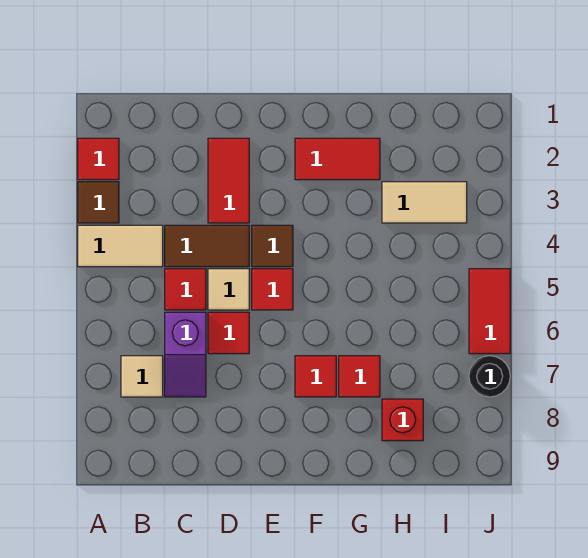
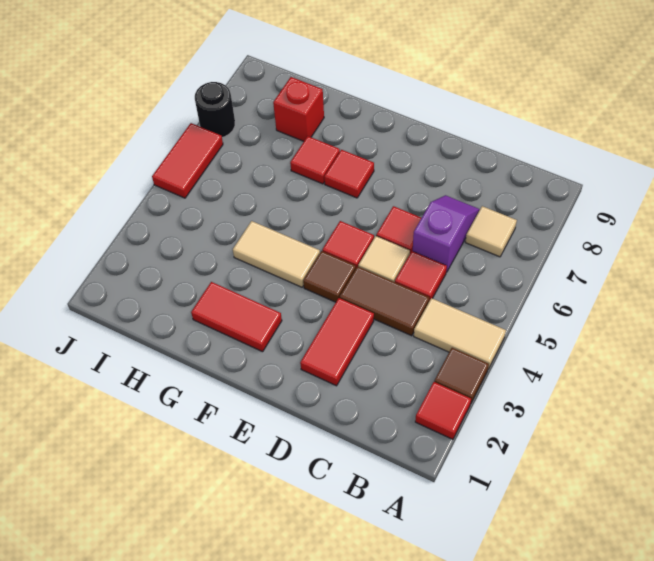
tan 1x2 tile [382,182,467,223] -> tan 1x2 tile moved to [233,221,320,287]

